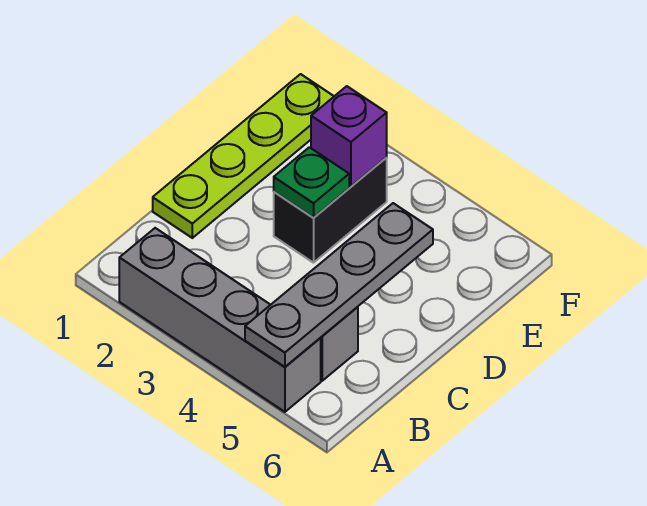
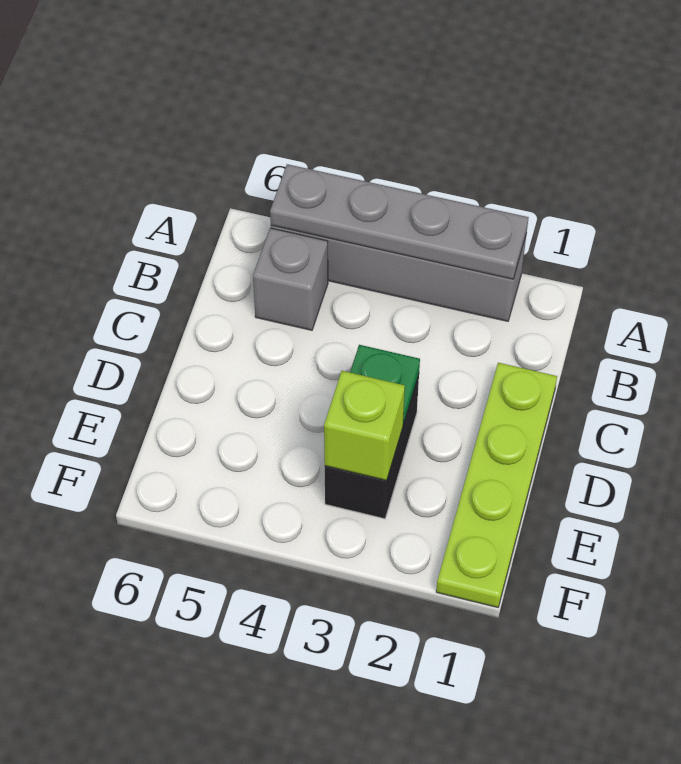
grey 1x4 plate [245,203,433,367] -> grey 1x4 plate turned to [270,164,529,279]
purple 1x1 brick [311,86,387,186] -> lime 1x1 brick [324,371,405,480]

